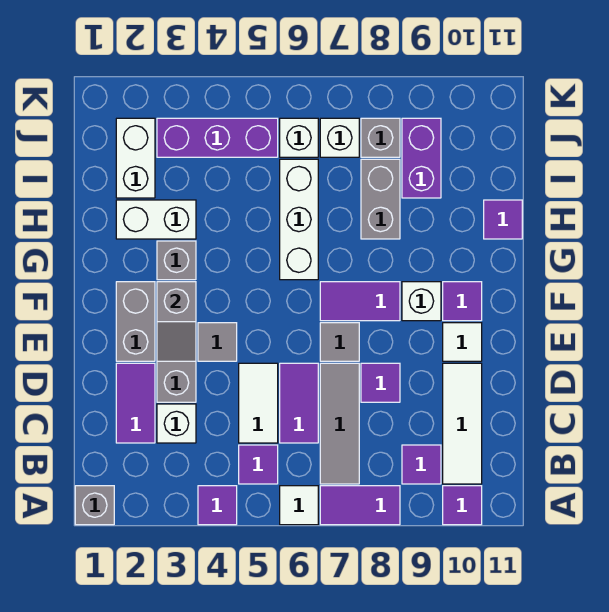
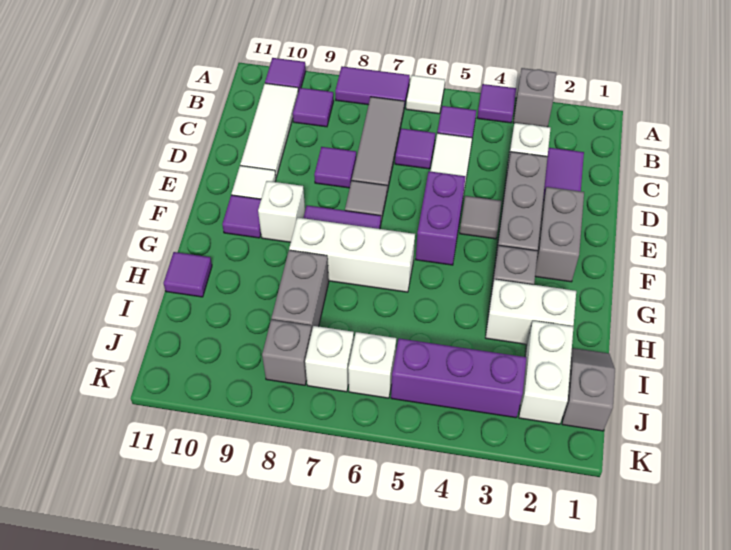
grey 1x1 brick [75,486,114,525] -> grey 1x1 brick moved to [513,68,556,127]
purple 1x2 tile [280,363,318,443] -> purple 1x1 tile [395,128,435,169]
grey 1x2 slope [157,282,196,361] -> grey 1x2 slope moved to [562,348,615,431]
white 1x3 brick [280,159,318,280] -> white 1x3 brick turned to [289,218,415,292]
purple 1x2 brick [402,118,441,198] -> purple 1x2 brick moved to [416,171,466,265]

